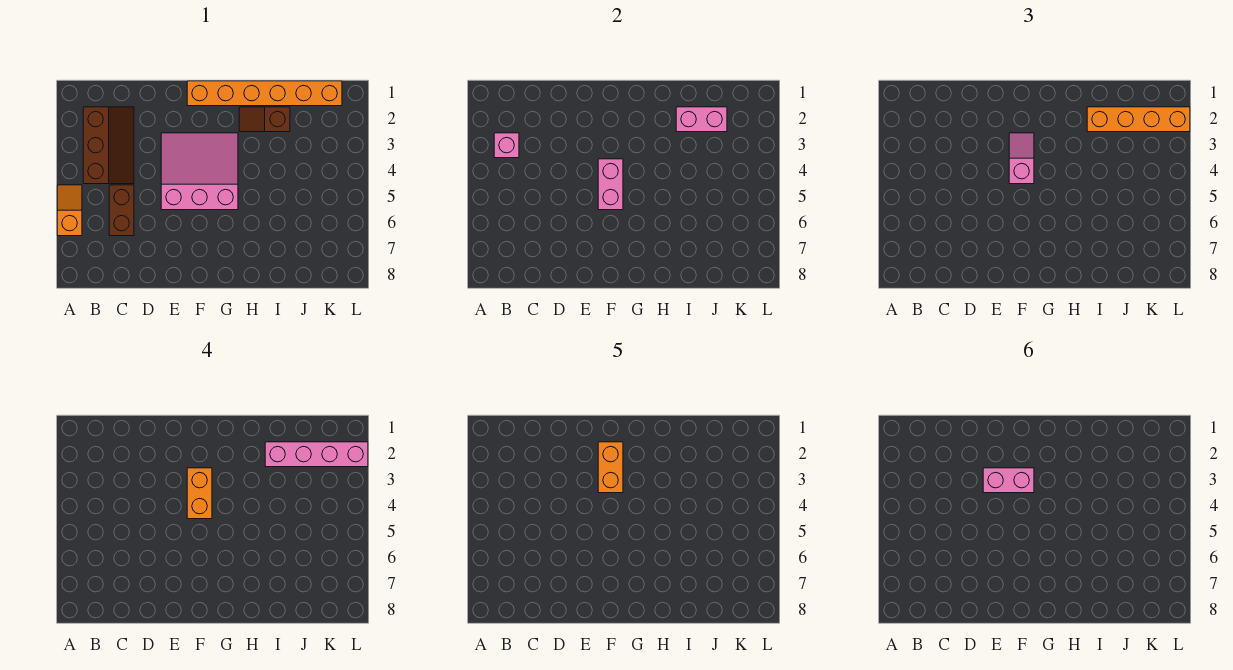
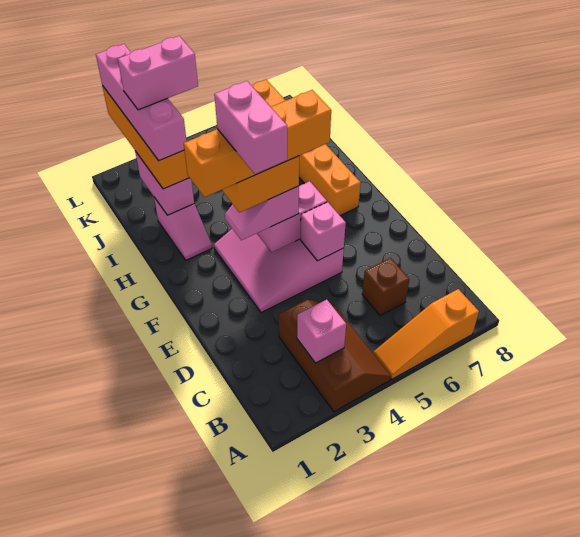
orange 1x2 slope [57,185,82,236] -> orange 1x3 slope [373,289,479,379]
brown 2x3 slope [83,107,134,184] -> brown 2x3 slope turned to [279,300,391,412]
brown 1x2 brick [109,185,134,236] -> brown 1x1 brick [362,258,409,316]
none -> pink 1x1 brick [301,202,346,261]
orange 1x6 brick [187,81,342,106] -> orange 1x6 brick moved to [251,80,361,216]
orange 1x2 brick [598,442,623,493] -> orange 1x4 brick [184,90,331,197]
brown 1x2 slope [239,107,290,132] -> pink 1x2 slope [154,197,212,260]
none -> pink 1x2 brick [118,36,198,110]

